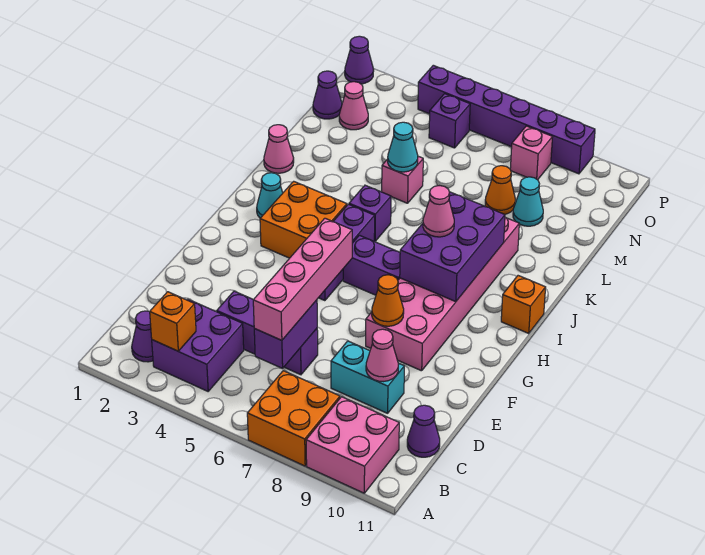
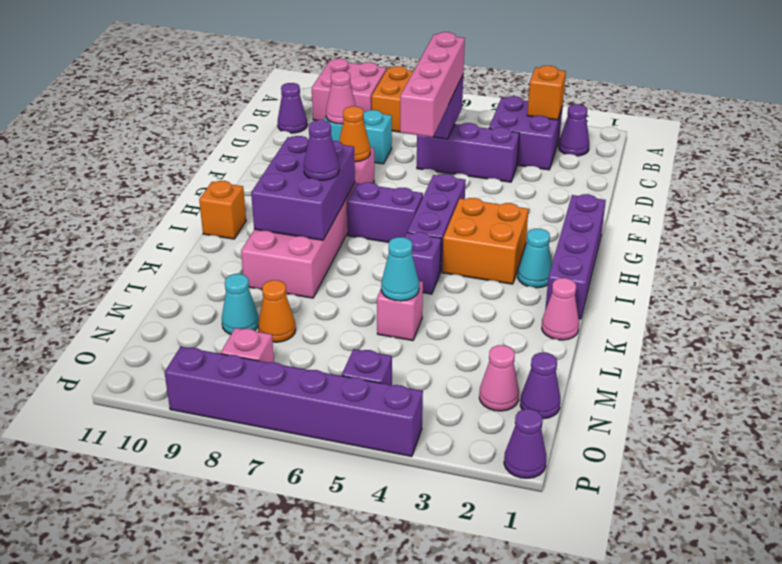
none -> purple 1x4 brick [545,194,606,319]
pink 1x1 cone [423,186,454,237] -> purple 1x1 cone [304,120,339,180]

